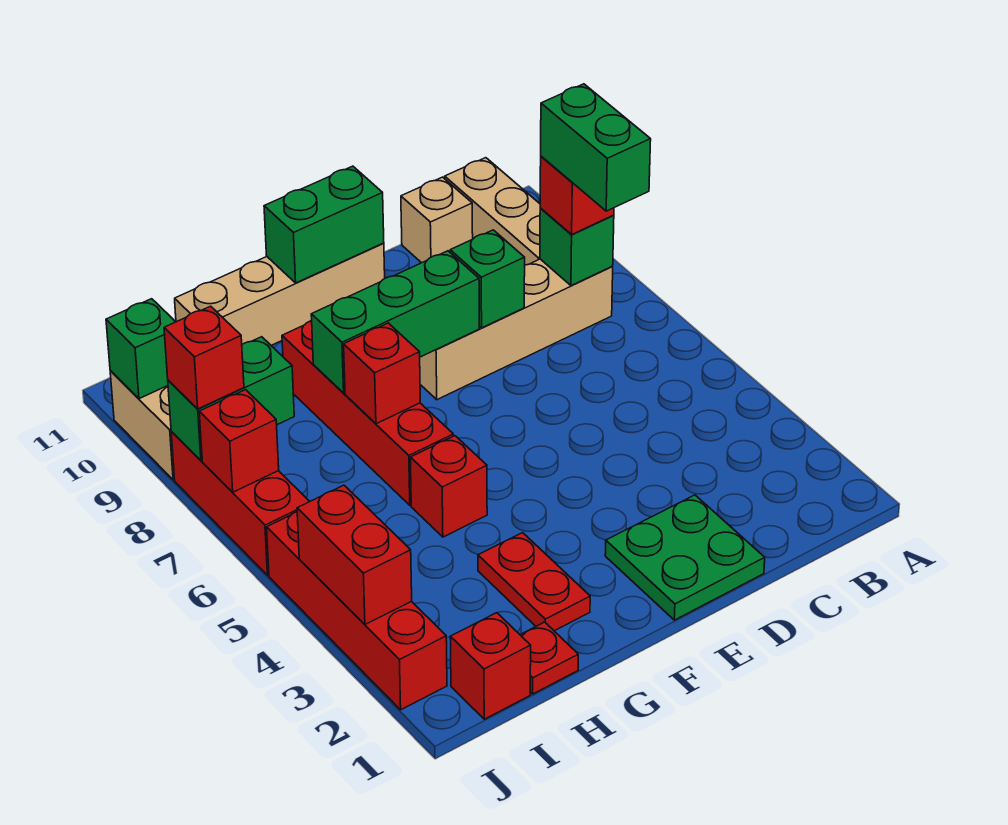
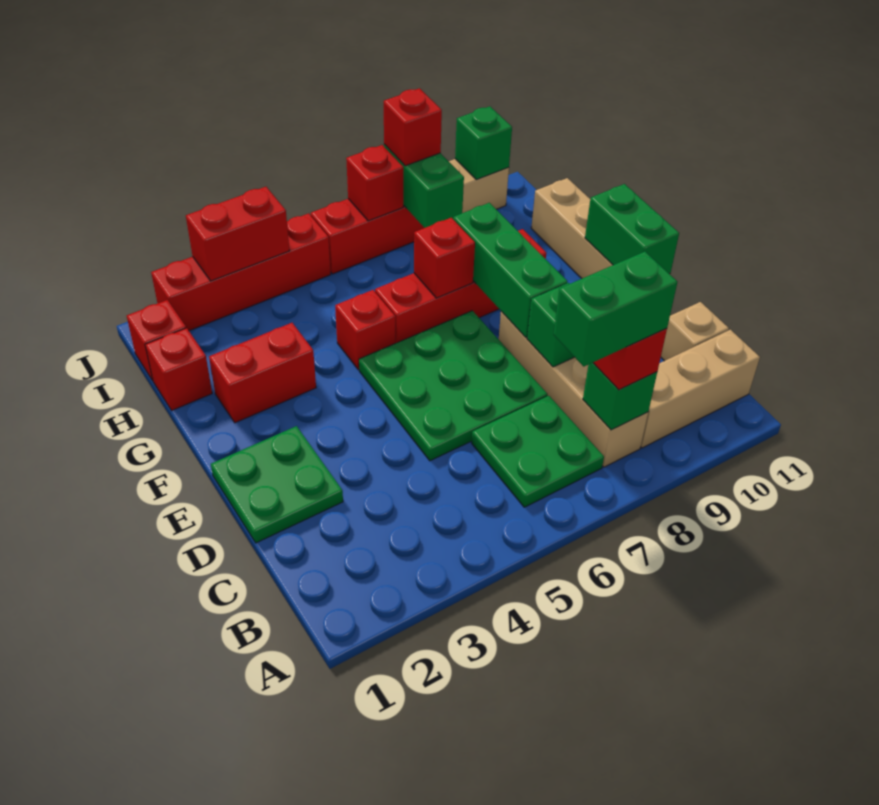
none -> green 2x2 plate [472,396,604,507]
none -> green 3x3 plate [359,311,548,461]
red 1x2 plate [478,533,590,631] -> red 1x2 brick [209,323,316,423]
red 1x1 plate [520,622,578,694] -> red 1x1 brick [145,328,212,411]

